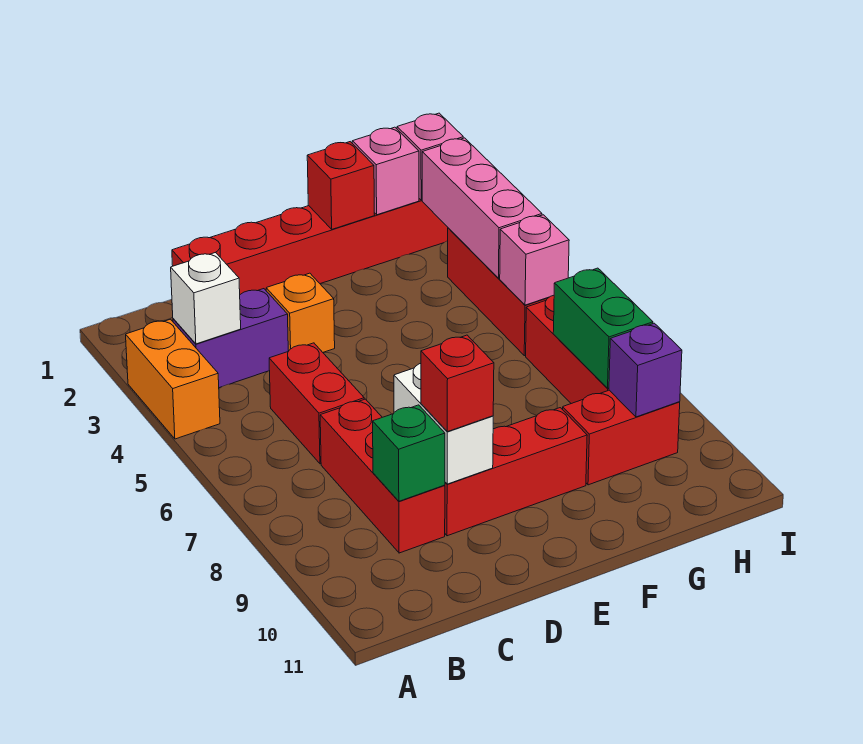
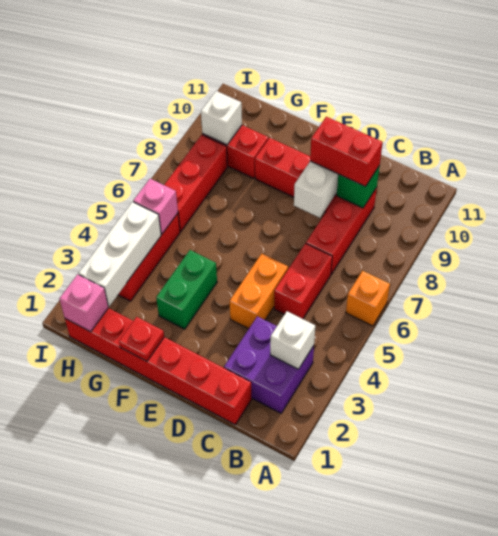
orange 1x2 brick [126,319,220,439] -> orange 1x2 brick moved to [230,254,288,329]
purple 1x2 brick [173,289,288,388] -> purple 2x2 brick [224,316,314,413]
orange 1x1 brick [266,273,335,352] -> orange 1x1 brick moved to [346,271,390,326]
red 1x1 brick [421,335,494,432] -> red 1x2 brick [310,117,383,186]
red 1x1 brick [307,142,374,229] -> red 1x1 plate [119,317,164,361]
pink 1x1 brick [352,127,419,215] -> none
pink 1x3 brick [422,138,542,278] -> white 1x3 brick [79,202,161,306]
green 1x2 brick [553,268,653,388] -> green 1x2 brick moved to [156,250,217,329]
purple 1x1 brick [609,323,682,417] -> white 1x1 brick [201,91,242,145]

